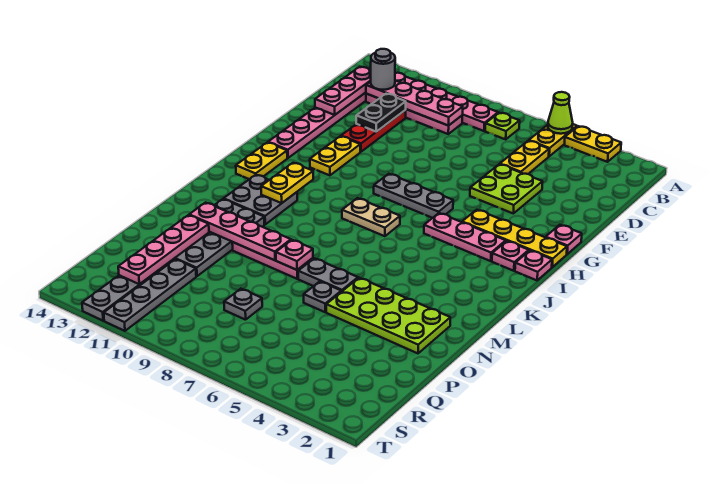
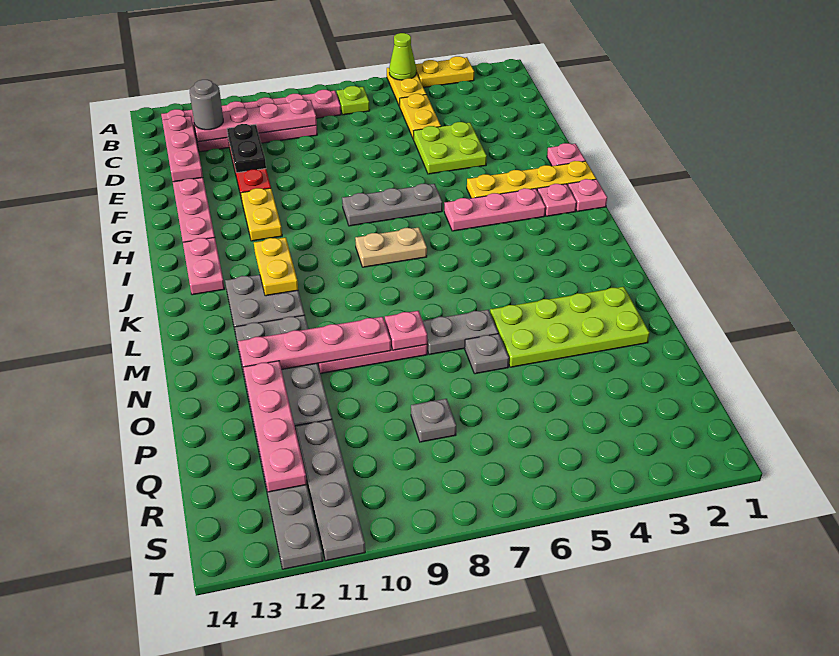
yellow 1x2 plate [236,142,287,179] -> pink 1x2 plate [183,237,225,295]

